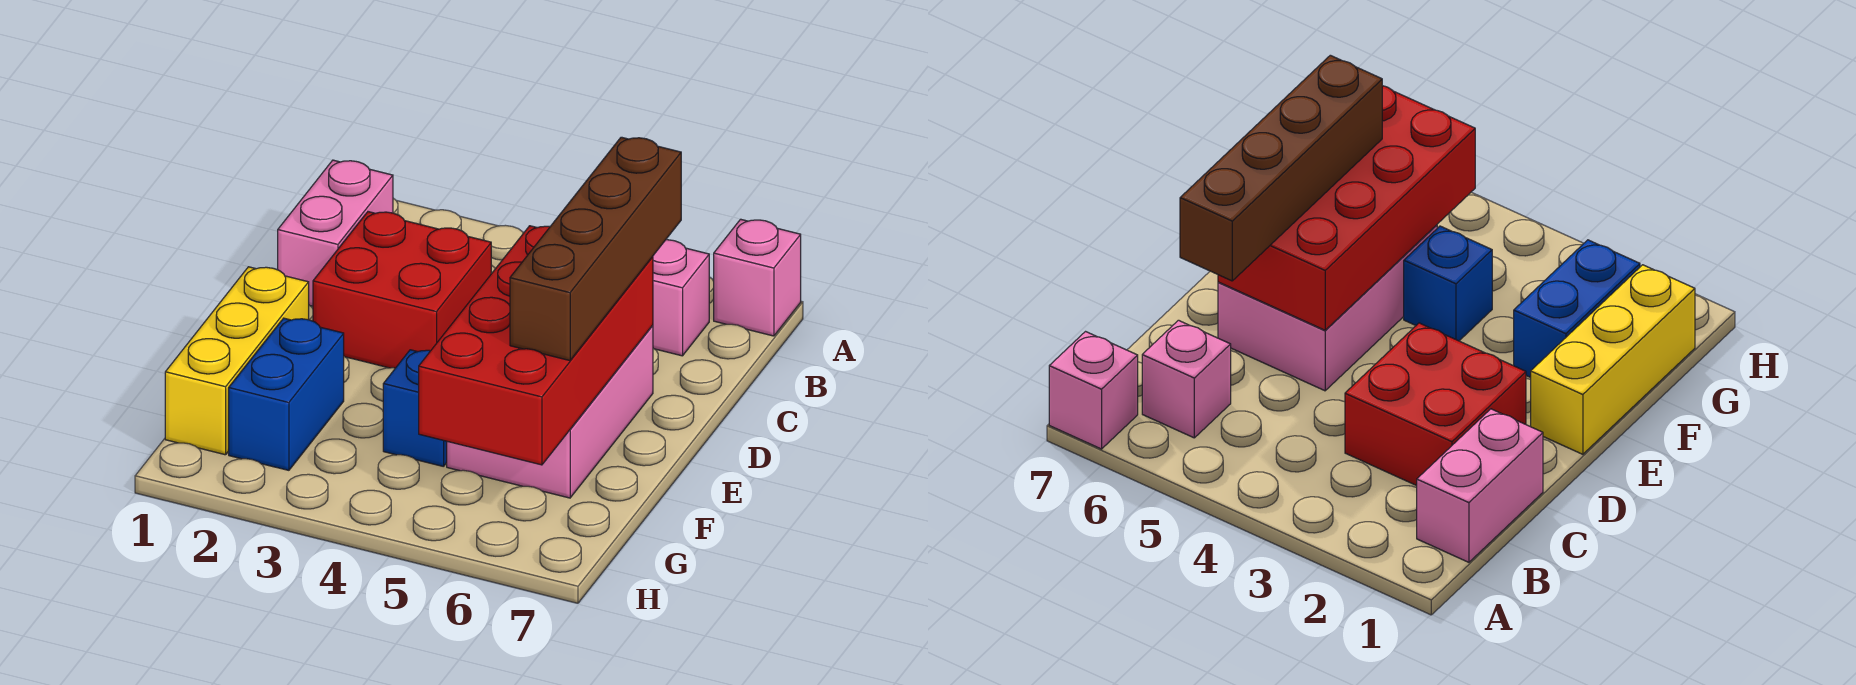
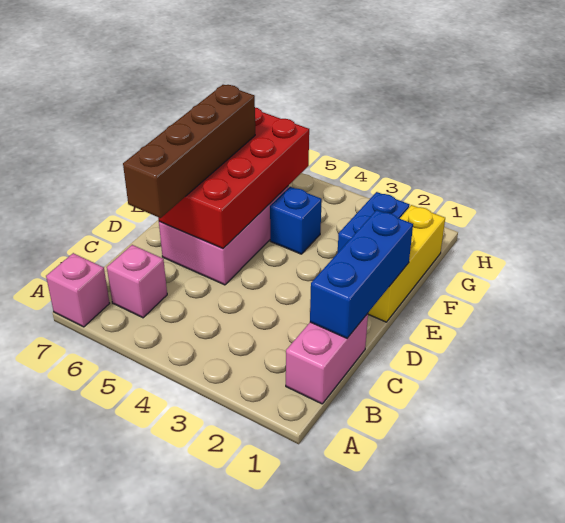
none -> blue 1x3 brick [310,210,413,338]
red 2x2 brick [313,212,491,368] -> none

